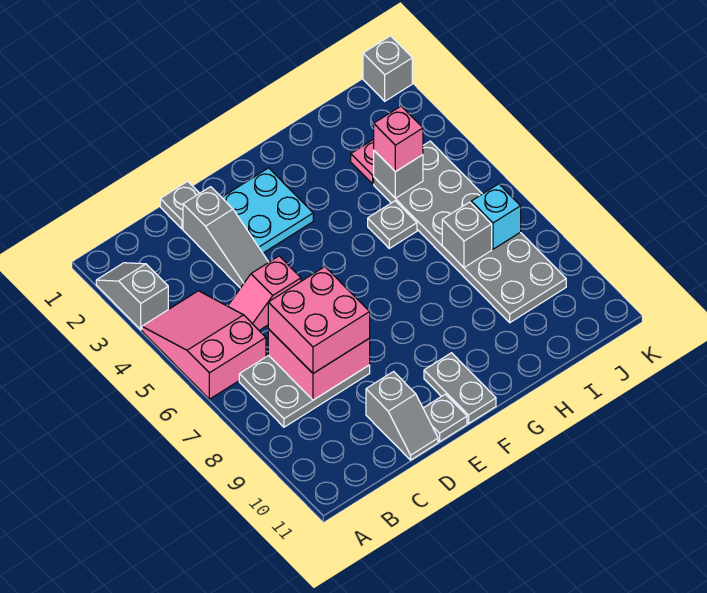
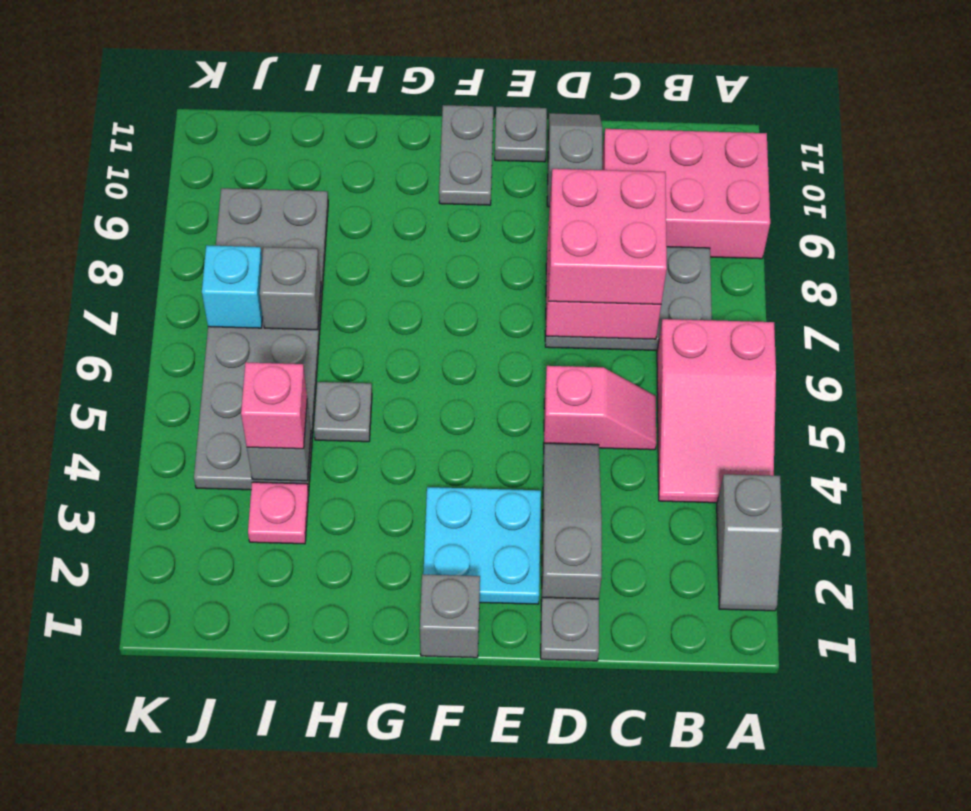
none -> pink 2x3 brick [602,129,770,259]
grey 1x1 brick [363,36,412,101] -> grey 1x1 brick moved to [420,574,480,658]

